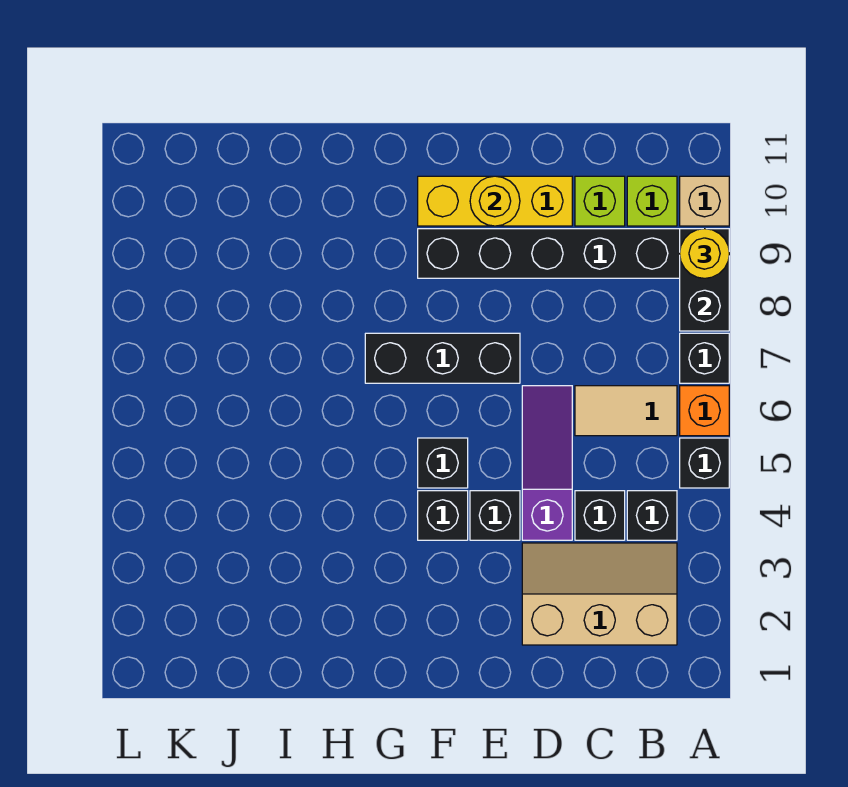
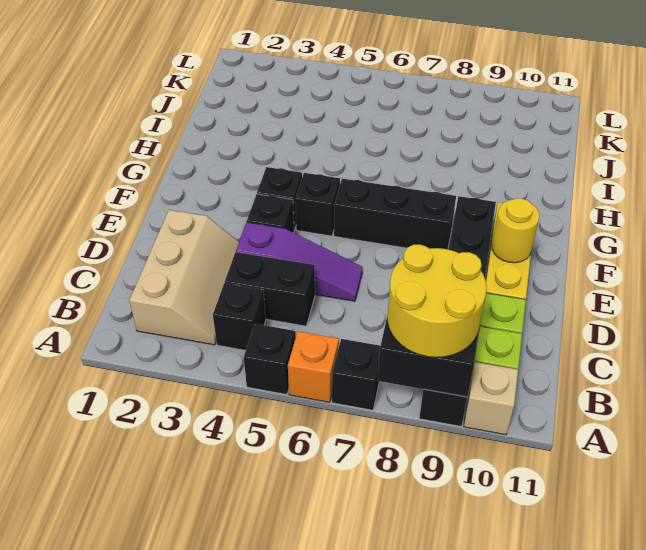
yellow 1x1 round brick [680,229,729,278] -> yellow 2x2 round brick [387,245,487,357]
tan 1x2 tile [575,386,677,436] -> none
black 1x1 brick [575,491,625,540] -> black 1x2 brick [225,252,315,326]
black 1x3 brick [365,333,520,383] -> black 1x3 brick turned to [334,179,456,249]

